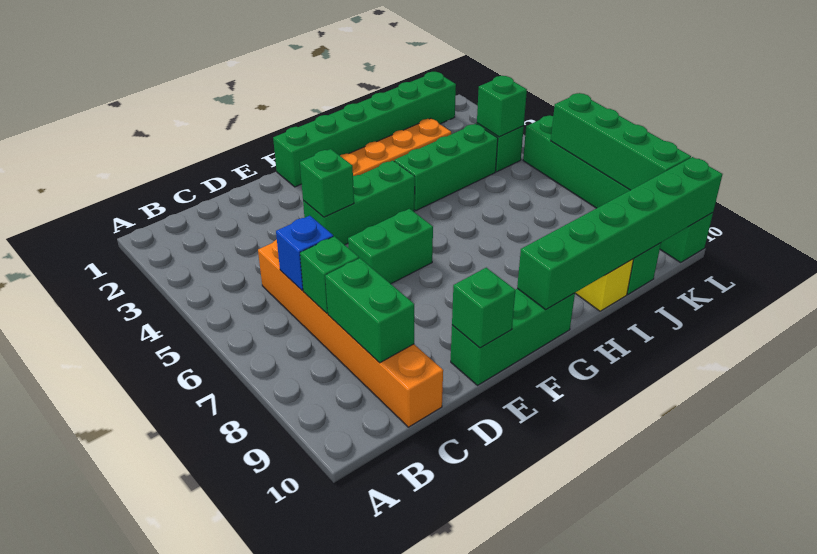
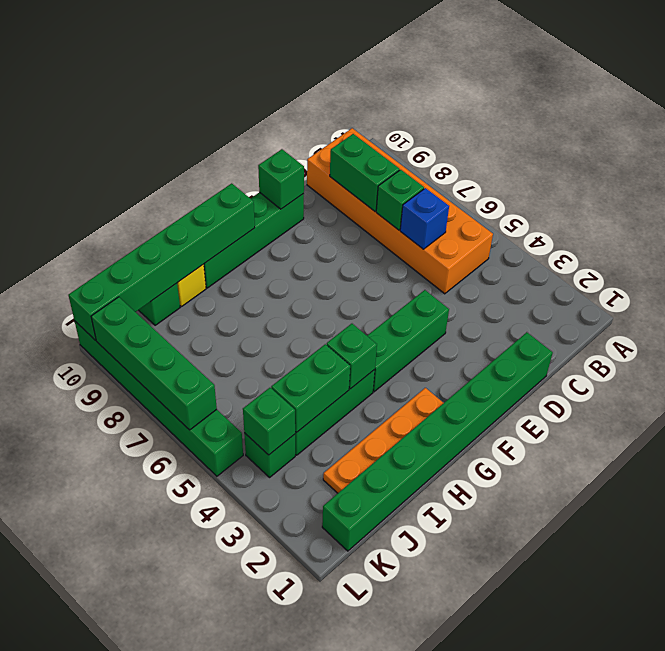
orange 1x6 brick [258,239,443,427] -> orange 2x6 brick [307,128,493,294]
green 1x1 brick [300,149,354,217] -> green 1x1 brick moved to [327,324,377,389]
green 1x2 brick [348,209,433,284] -> green 1x2 brick moved to [271,344,350,433]
green 1x3 brick [451,288,575,385] -> green 1x4 brick [204,192,304,288]
green 1x6 brick [273,72,456,187] -> green 1x8 brick [322,332,553,551]

